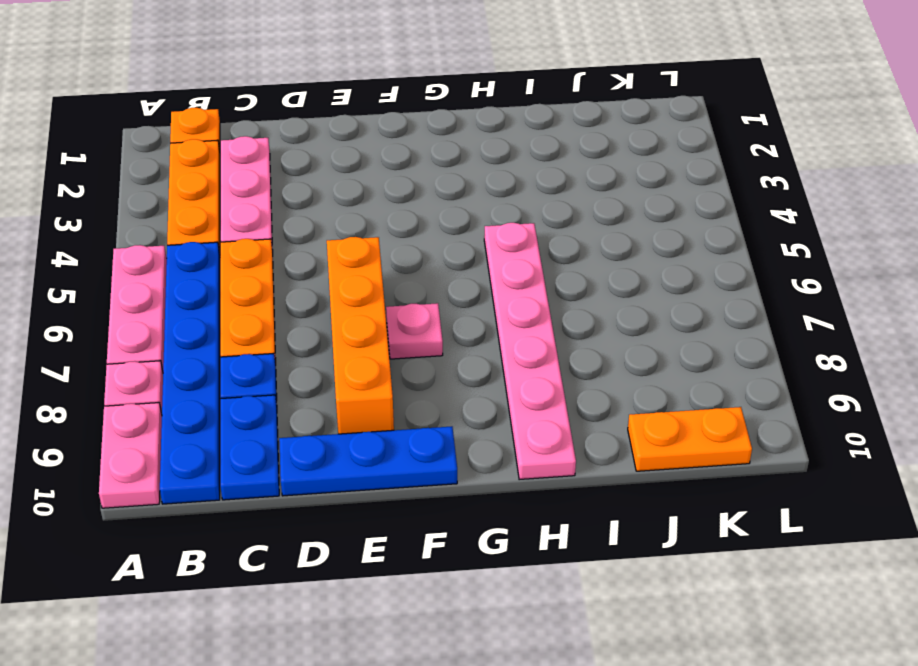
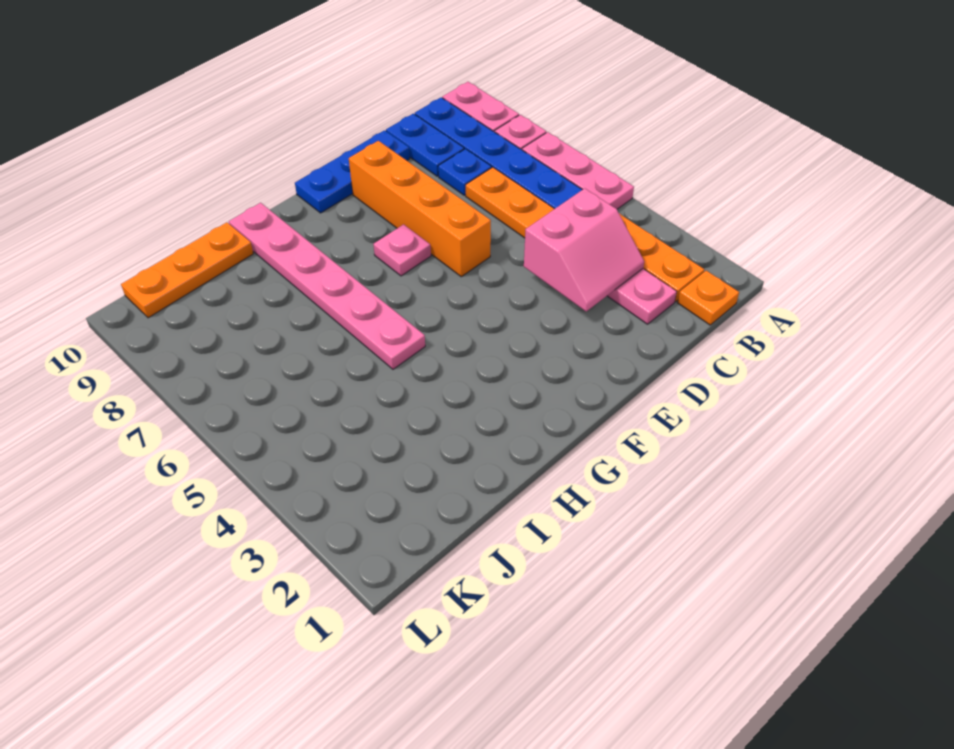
none -> pink 2x2 slope [524,188,644,311]
orange 1x2 plate [628,407,752,471] -> orange 1x3 plate [121,222,253,318]

